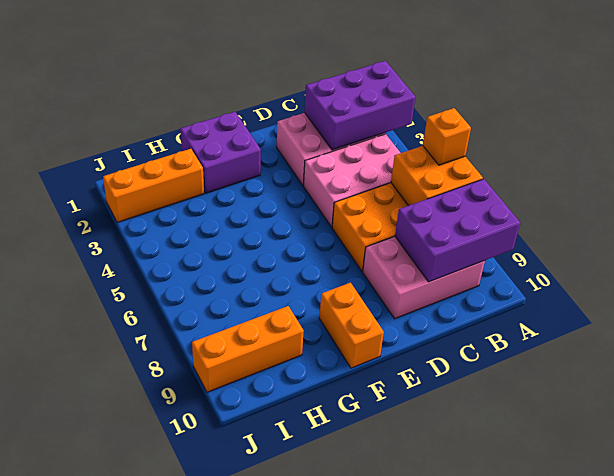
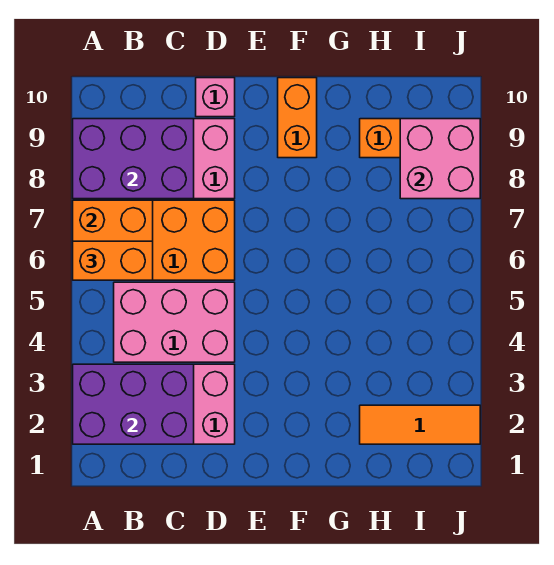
orange 1x1 brick [423,108,471,165] -> orange 1x2 brick [73,241,153,280]
none -> pink 1x1 brick [196,78,235,117]
purple 2x2 brick [180,112,261,193] -> none
orange 1x3 brick [103,149,204,222] -> orange 1x3 tile [360,405,480,444]
none -> pink 2x2 brick [400,119,480,199]

